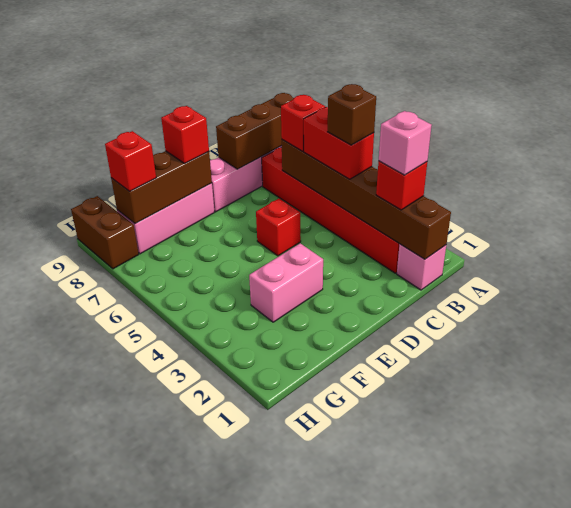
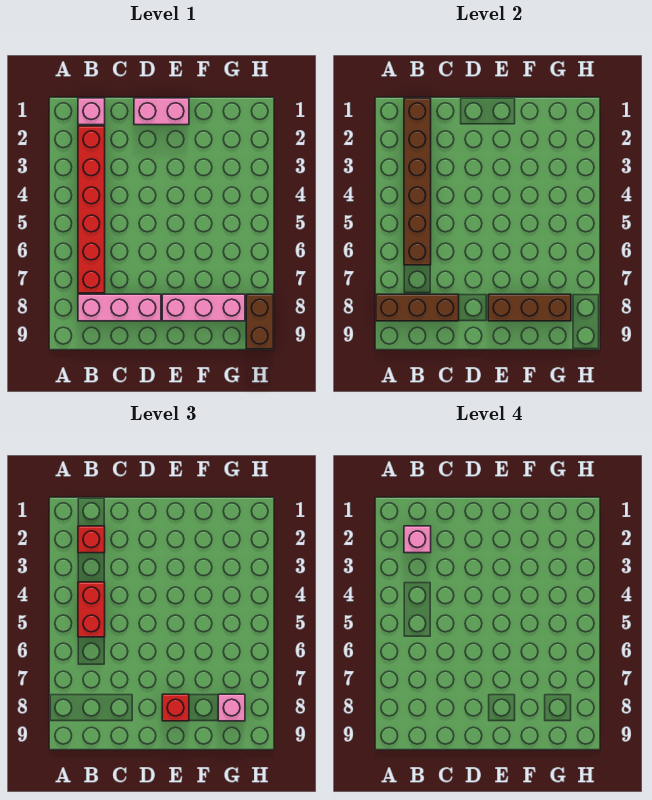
brown 1x1 brick [328,84,376,145] -> none
red 1x1 brick [281,95,325,151] -> none
red 1x1 brick [256,198,301,256] -> none
pink 1x2 brick [249,243,323,322] -> pink 1x2 brick moved to [134,98,189,125]
red 1x1 brick [105,131,156,191] -> pink 1x1 brick [218,694,245,721]

